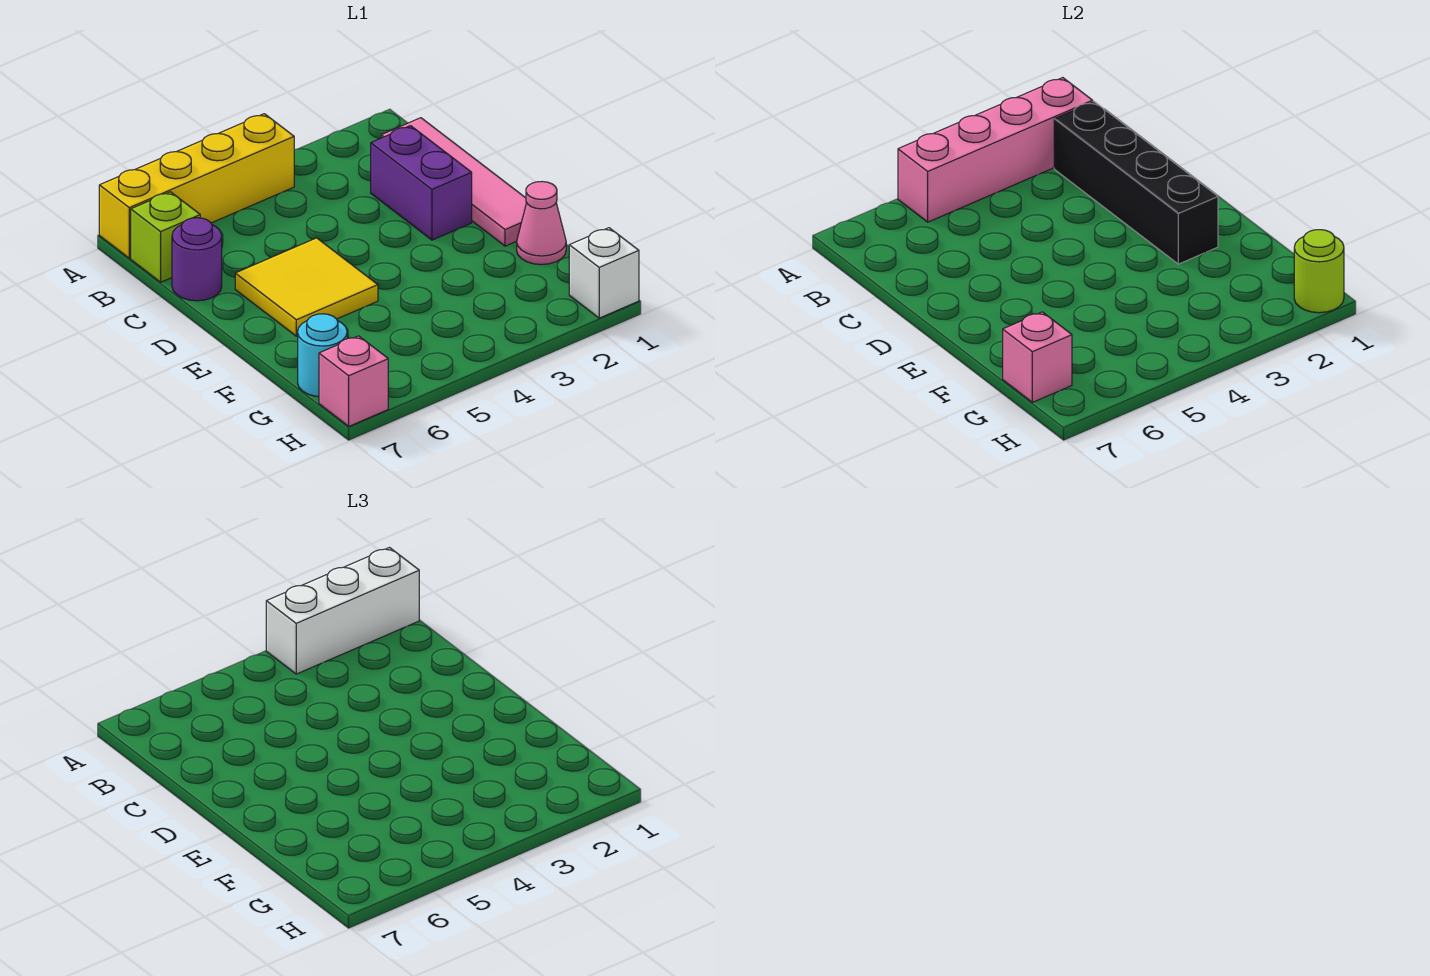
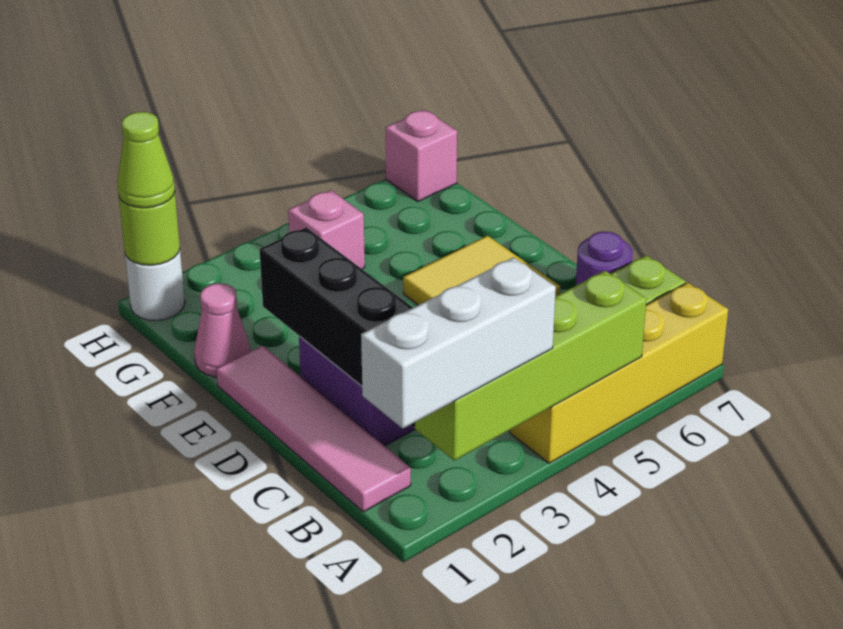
pink 1x4 brick [898,78,1093,222] -> lime 1x4 brick [415,271,647,461]
cyan 1x1 round brick [298,314,347,397] -> none
pink 1x1 brick [1003,312,1072,402] -> pink 1x1 brick moved to [288,190,365,269]
white 1x1 brick [569,228,639,318] -> white 1x1 round brick [125,250,185,321]
none -> lime 1x1 cone [117,112,175,208]

